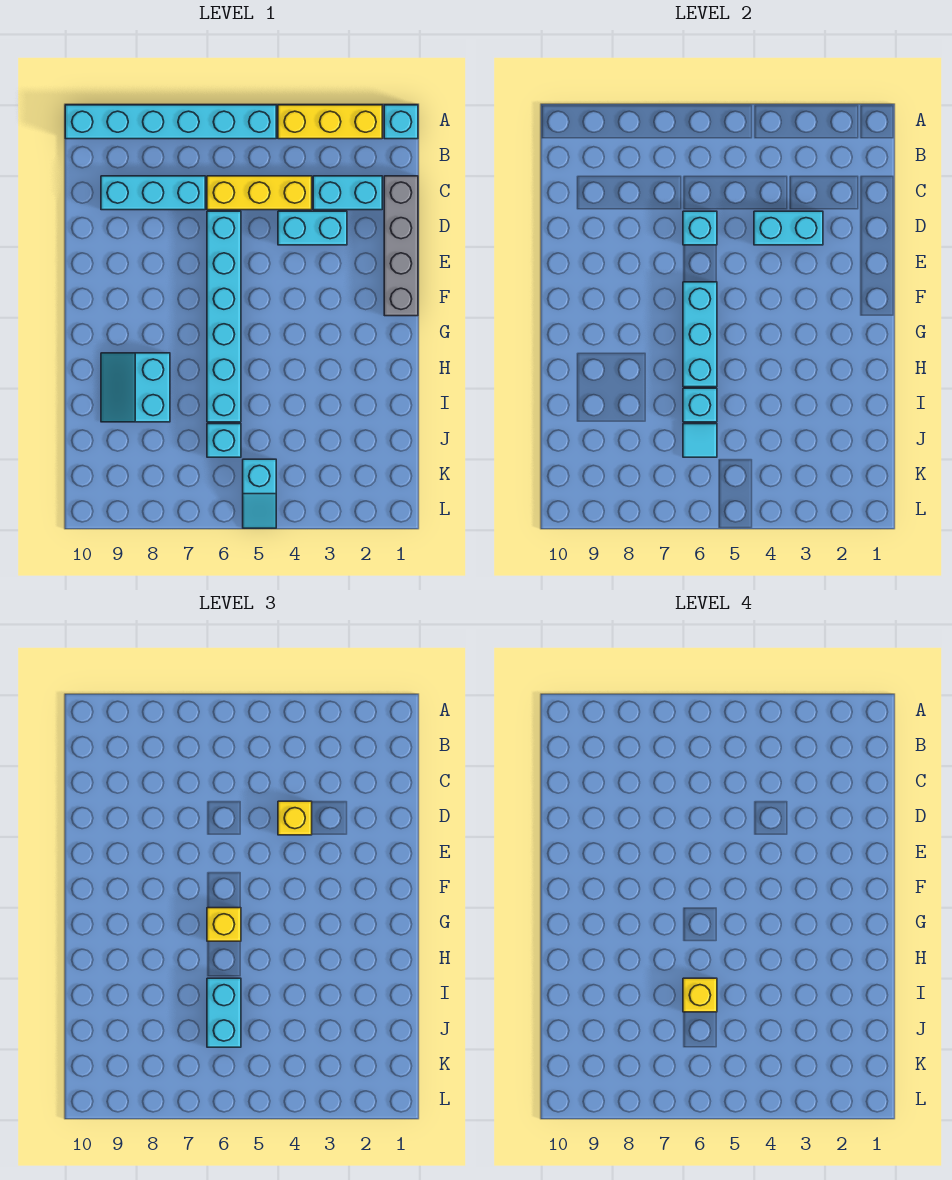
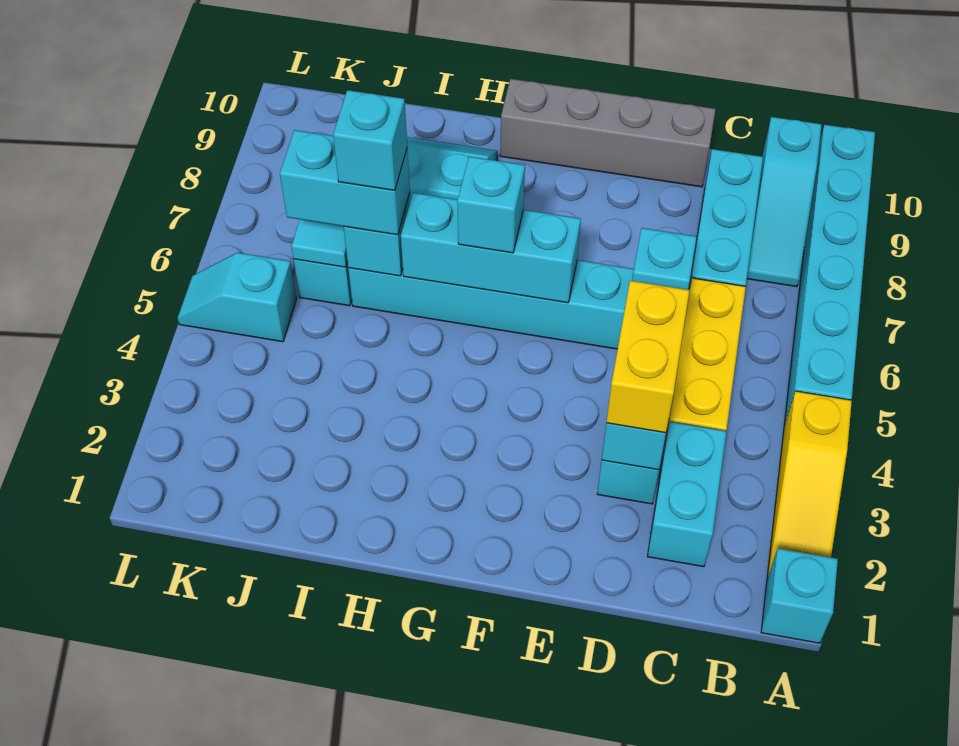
yellow 1x3 brick [278,105,382,139] -> yellow 1x3 slope [767,391,852,578]
none -> cyan 1x3 slope [747,117,822,287]
grey 1x4 brick [384,176,418,316] -> grey 1x4 brick moved to [500,79,716,187]
yellow 1x1 brick [278,801,312,835] -> yellow 1x2 brick [606,281,690,433]
yellow 1x1 brick [207,908,241,941] -> cyan 1x1 brick [457,157,525,253]
yellow 1x1 brick [683,978,717,1012] -> cyan 1x1 brick [333,90,407,190]

